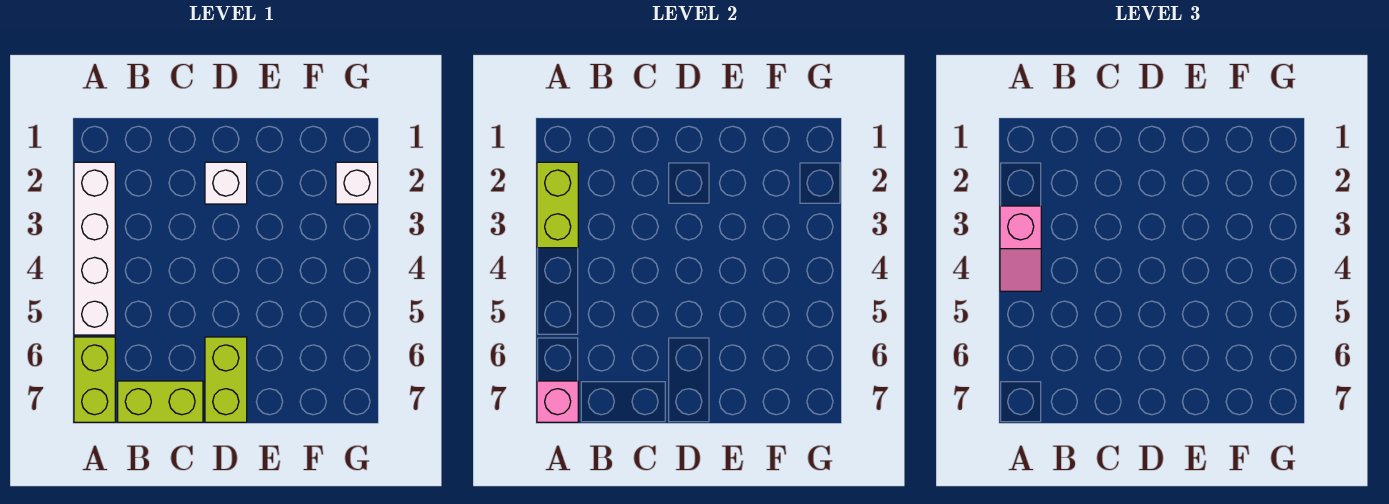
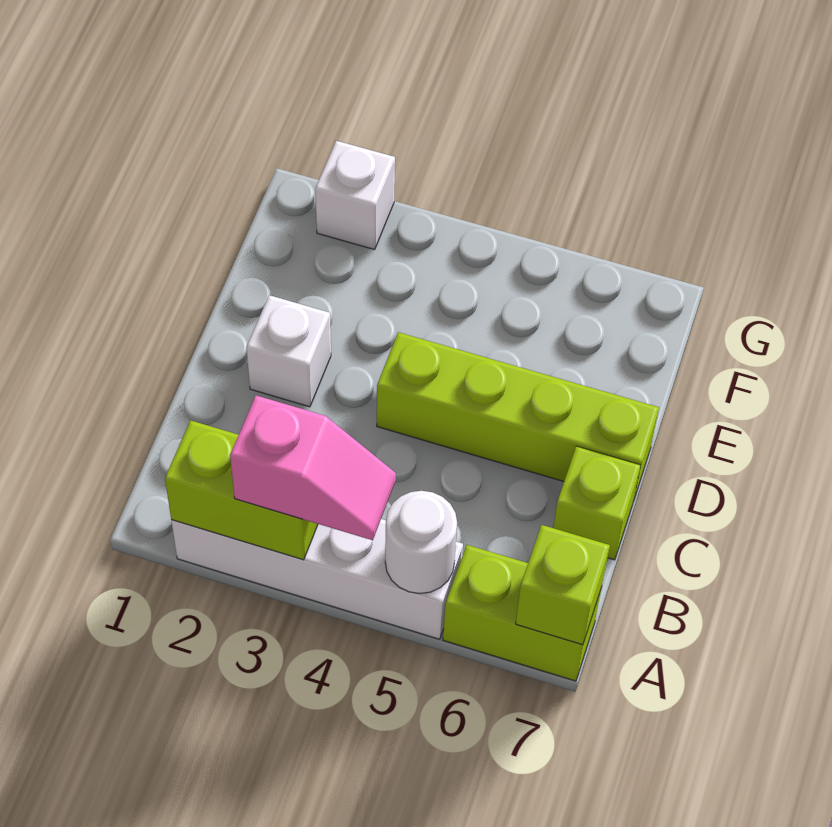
none -> white 1x1 round brick [385,491,457,594]
pink 1x1 brick [537,381,578,422] -> lime 1x1 brick [516,525,610,645]
lime 1x2 brick [118,381,203,422] -> lime 1x1 brick [553,446,641,560]
lime 1x2 brick [205,337,247,422] -> lime 1x4 brick [377,332,659,501]

